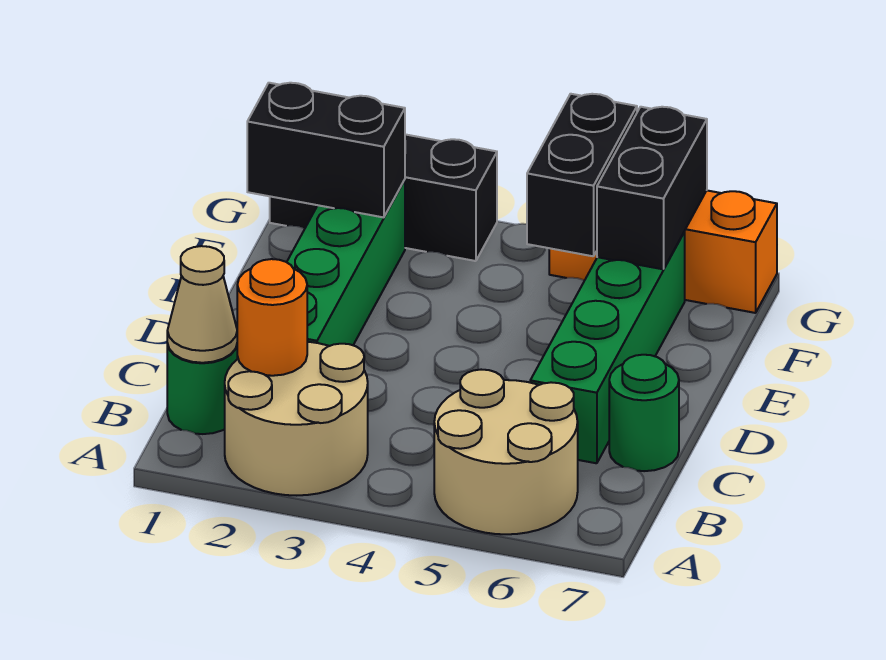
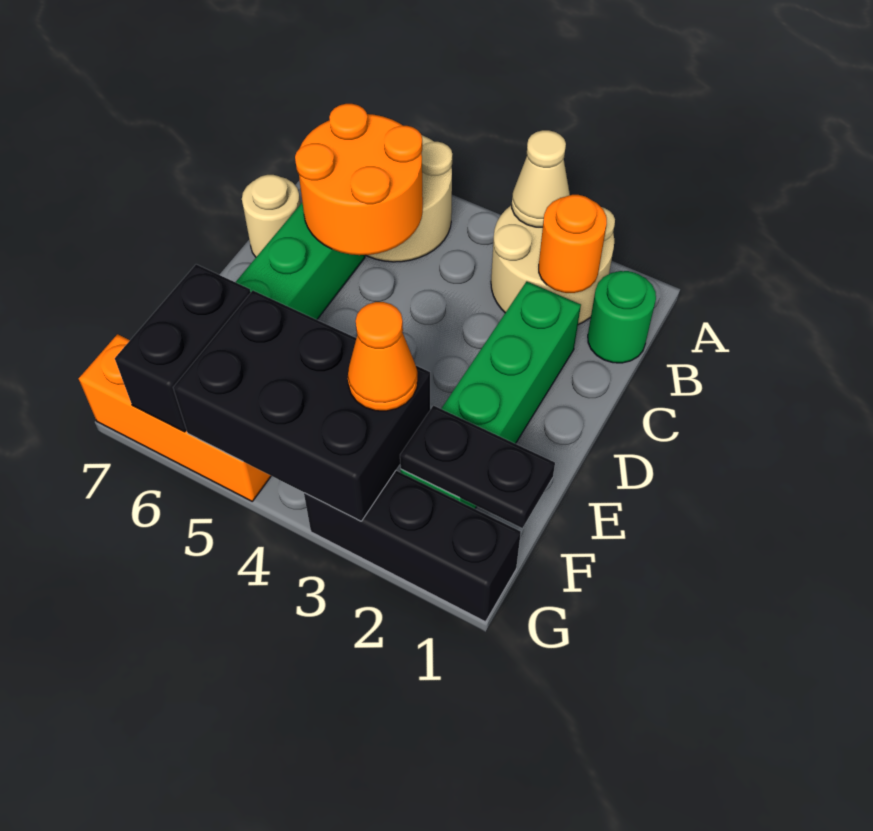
tan 1x1 cone [167,246,237,363] -> tan 1x1 cone moved to [512,130,570,227]
none -> orange 2x2 round brick [295,104,423,255]
green 1x1 round brick [609,355,679,471] -> tan 1x1 round brick [242,175,300,257]
black 1x2 brick [247,83,405,217] -> black 1x2 plate [400,406,555,528]
none -> orange 1x1 cone [348,302,417,411]
black 1x2 brick [527,94,637,256] -> black 2x3 brick [173,290,430,521]

